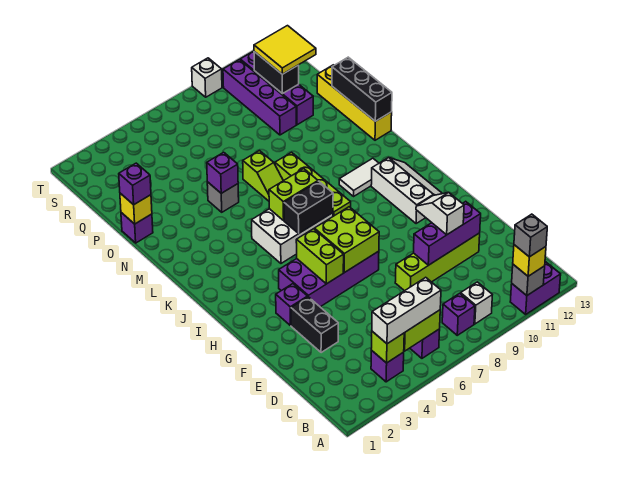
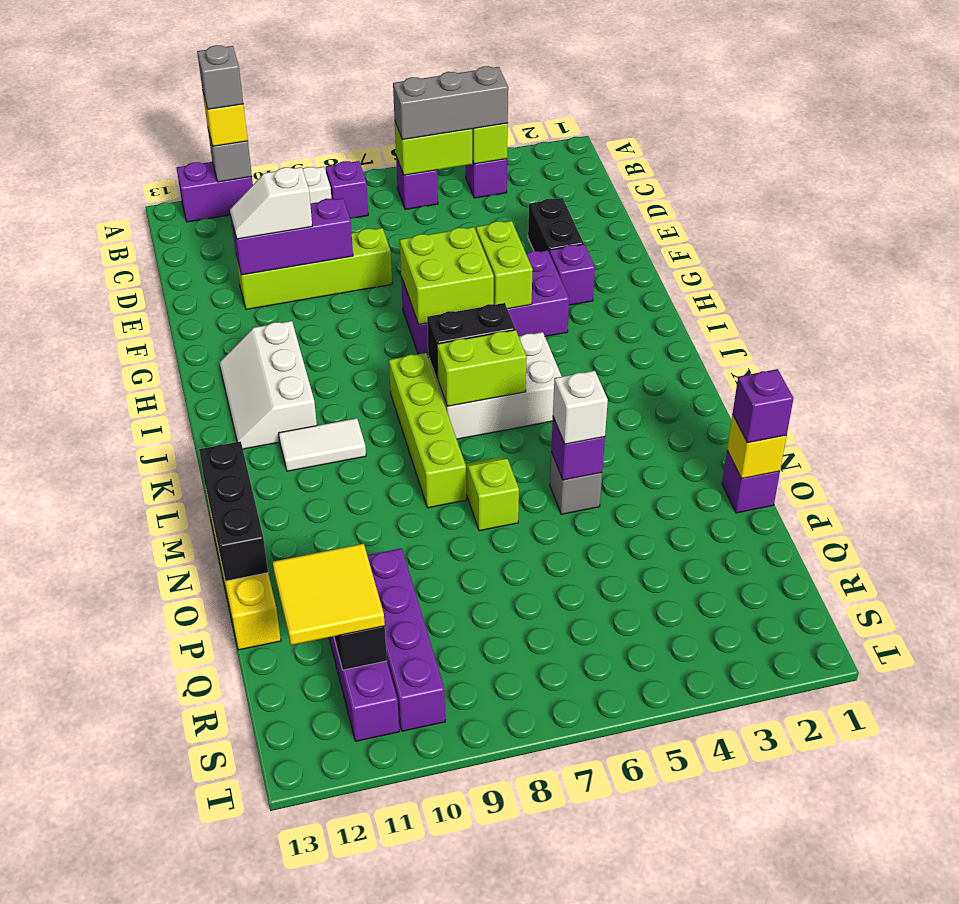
white 1x3 brick [372,277,441,344] -> grey 1x3 brick [393,66,508,140]
white 1x2 slope [416,192,464,235] -> white 1x2 slope turned to [230,167,312,239]
white 1x1 brick [192,58,222,97] -> white 1x1 brick moved to [553,371,608,444]

